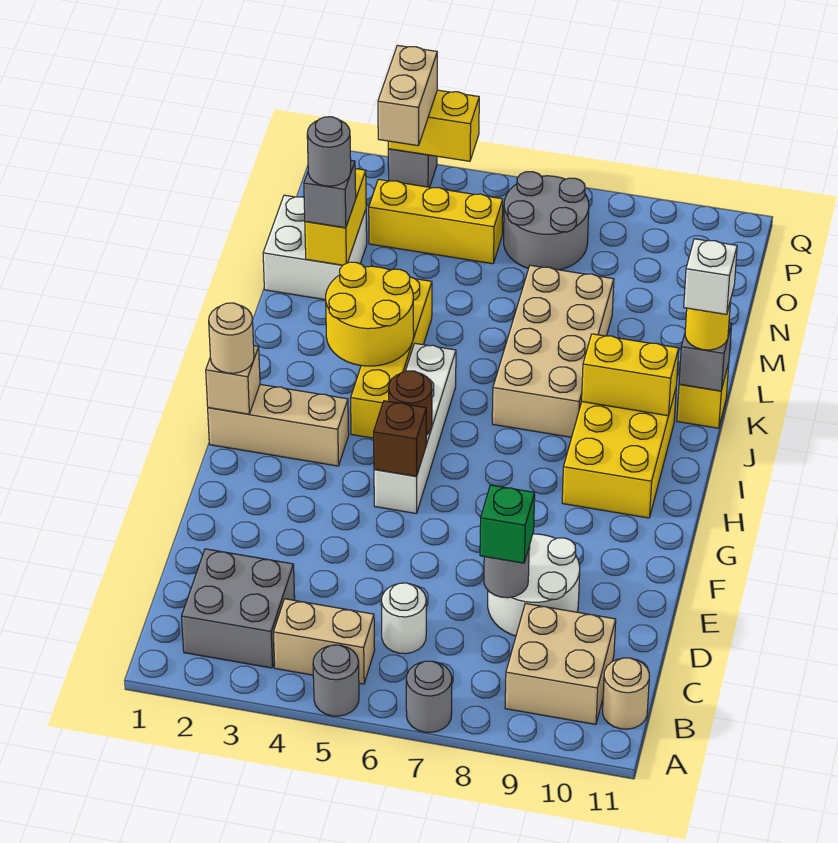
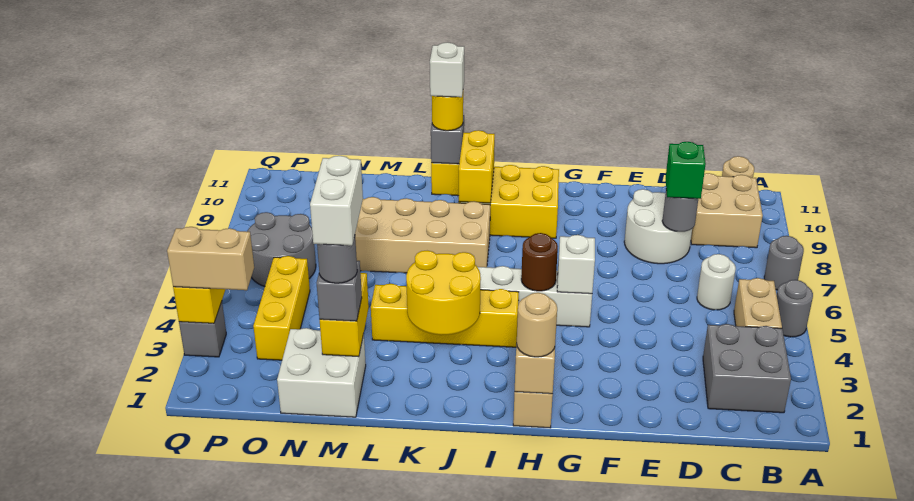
brown 1x1 brick [374,401,426,476] -> white 1x1 brick [557,235,595,294]
yellow 1x2 brick [305,169,366,265] -> yellow 1x2 brick turned to [320,273,369,357]
none -> white 1x2 brick [310,156,363,246]

